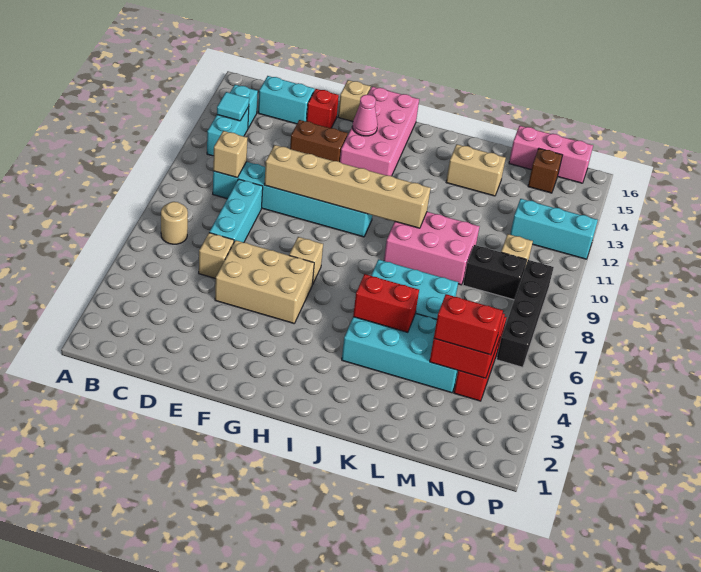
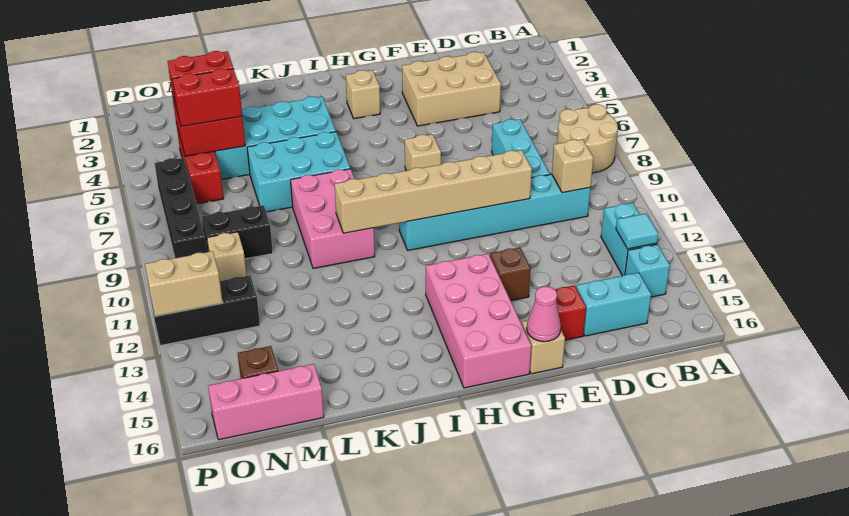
tan 1x1 round brick [161,202,188,244] -> tan 2x2 round brick [557,104,618,173]
tan 1x1 brick [199,233,234,279] -> tan 1x1 brick moved to [346,70,380,119]
tan 2x3 brick [215,240,314,323] -> tan 2x3 brick moved to [402,52,501,126]
brown 1x2 brick [290,120,348,162] -> brown 1x1 brick [490,247,531,301]
pink 1x1 cone [352,95,378,136] -> pink 1x1 cone moved to [527,287,561,342]
red 1x2 brick [353,274,419,332] -> red 1x2 brick moved to [172,69,242,126]
pink 2x3 brick [384,212,480,285] -> pink 2x3 brick turned to [291,169,375,268]
tan 1x2 brick [446,144,506,196] -> tan 1x2 brick moved to [145,251,223,316]
cyan 1x3 brick [510,199,598,259] -> black 1x3 brick [151,275,260,346]

